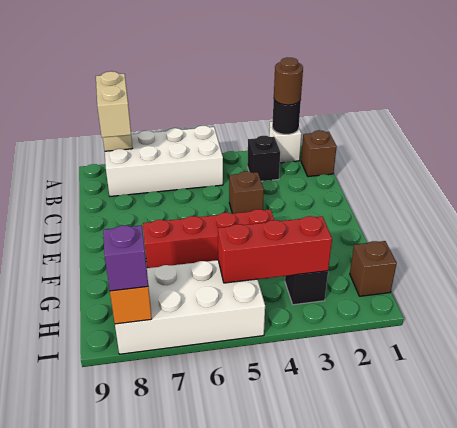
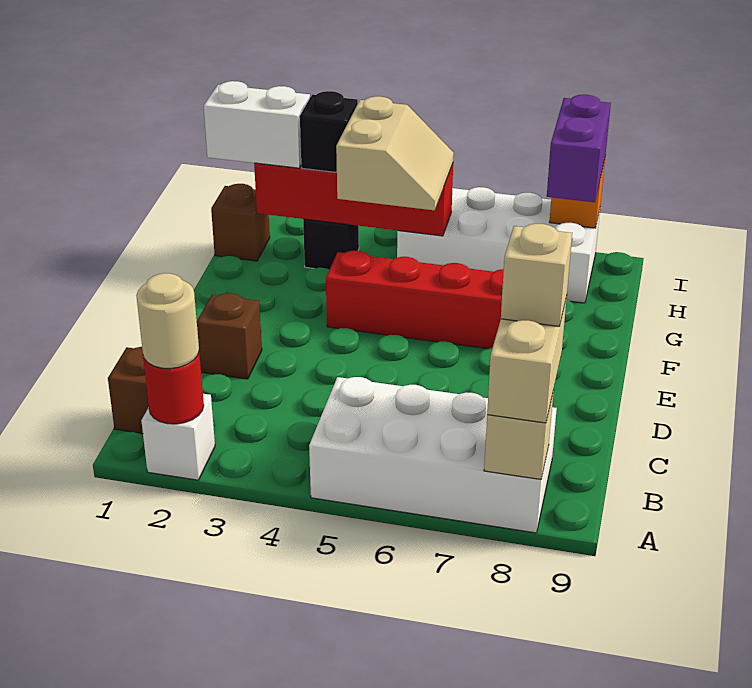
black 1x1 round brick [272,100,301,134] -> red 1x1 round brick [143,353,204,424]
brown 1x1 round brick [274,58,303,105] -> tan 1x1 round brick [136,273,199,368]
black 1x1 brick [247,136,280,181] -> black 1x1 brick moved to [300,91,358,172]
none -> tan 1x1 brick [501,224,572,326]
brown 1x1 brick [229,171,264,213] -> brown 1x1 brick moved to [197,293,262,379]
none -> tan 2x2 slope [336,96,454,210]
none -> white 1x2 brick [204,81,310,168]
red 1x3 brick [218,216,332,283] -> red 1x4 brick [254,163,453,236]
purple 1x1 brick [103,225,148,291] -> purple 1x2 brick [547,95,611,202]

